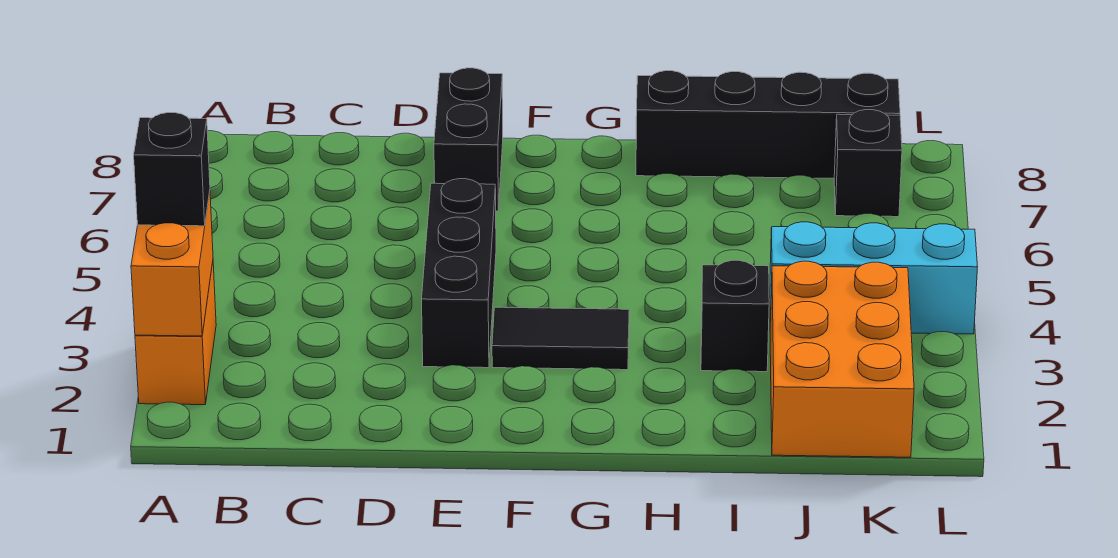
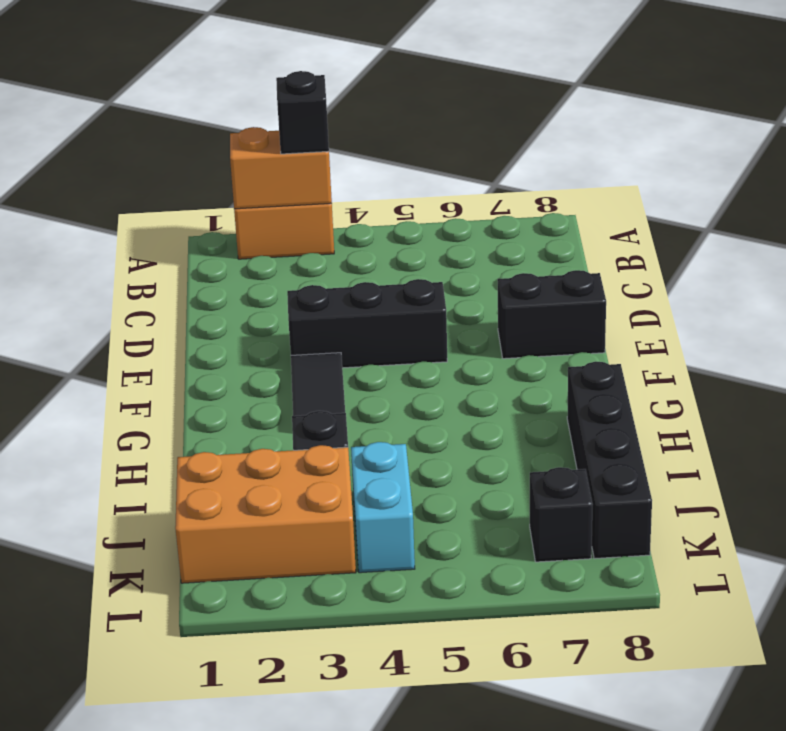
cyan 1x3 brick [770,222,978,334] -> cyan 1x2 brick [351,442,415,573]

